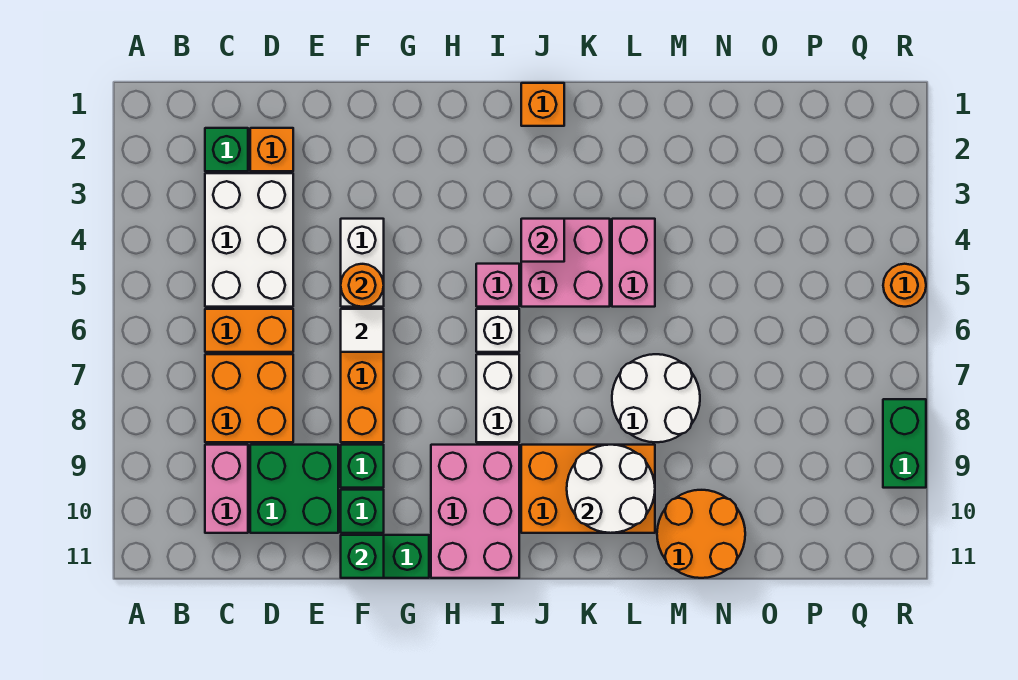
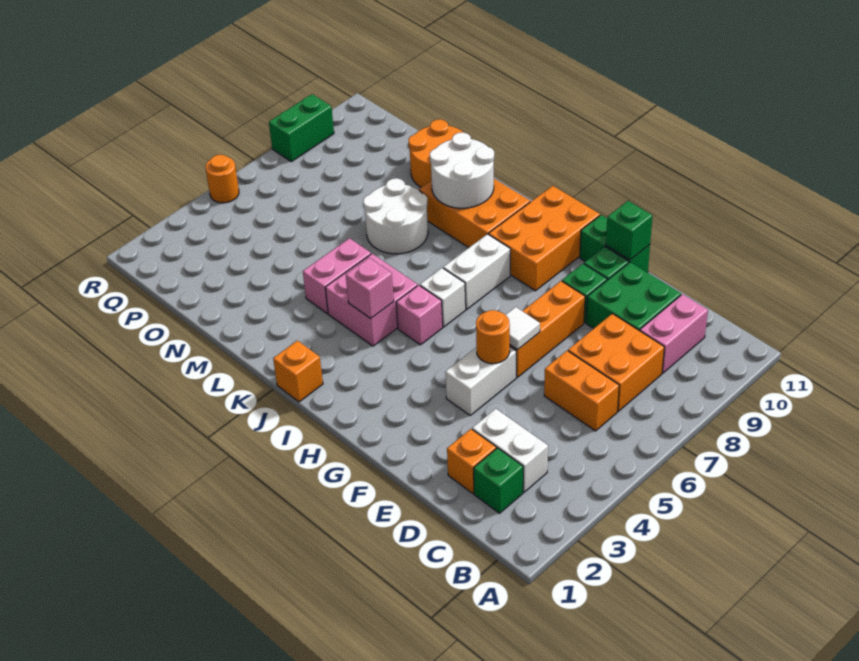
white 2x3 brick [205,173,293,307] -> white 1x2 brick [472,409,548,492]
pink 2x3 brick [431,445,519,578] -> orange 2x3 brick [489,186,600,291]

